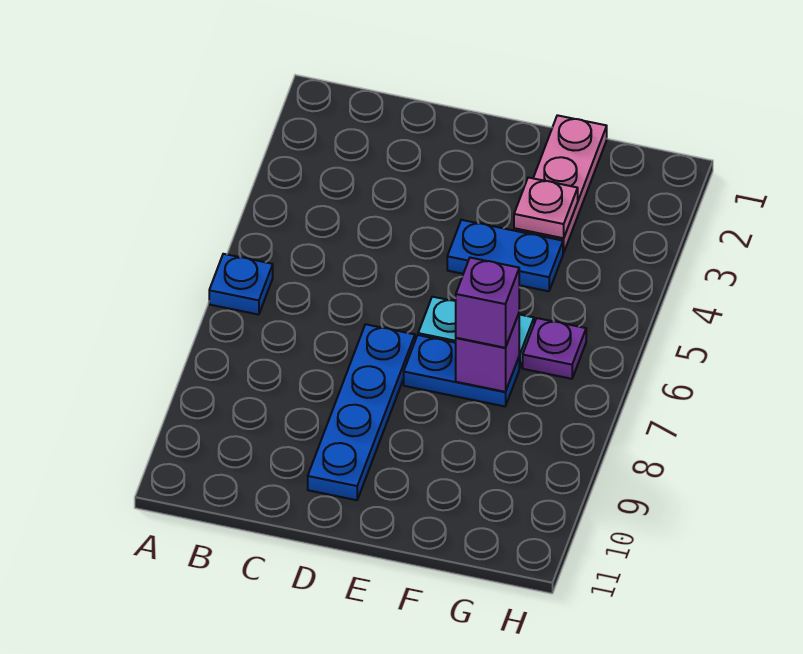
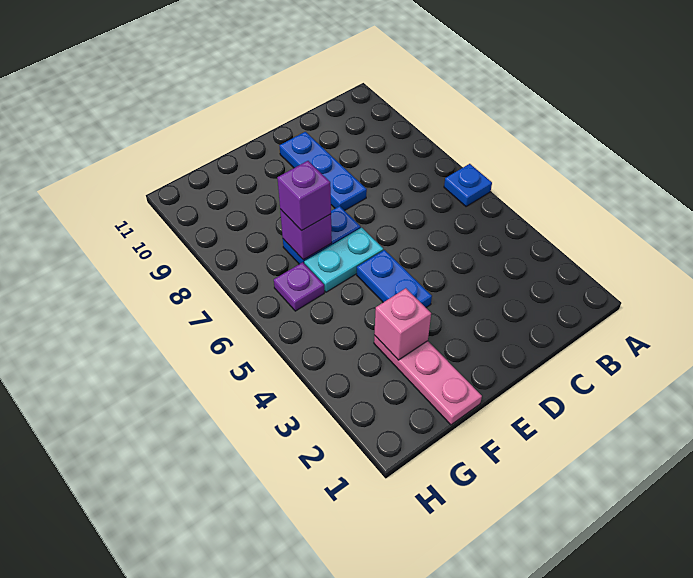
blue 1x4 plate [308,324,415,500] -> blue 1x3 plate [280,132,367,211]
blue 1x2 plate [447,220,563,291] -> blue 1x2 plate turned to [357,250,432,307]
pink 1x1 plate [514,177,578,238] -> pink 1x1 brick [374,288,431,360]

